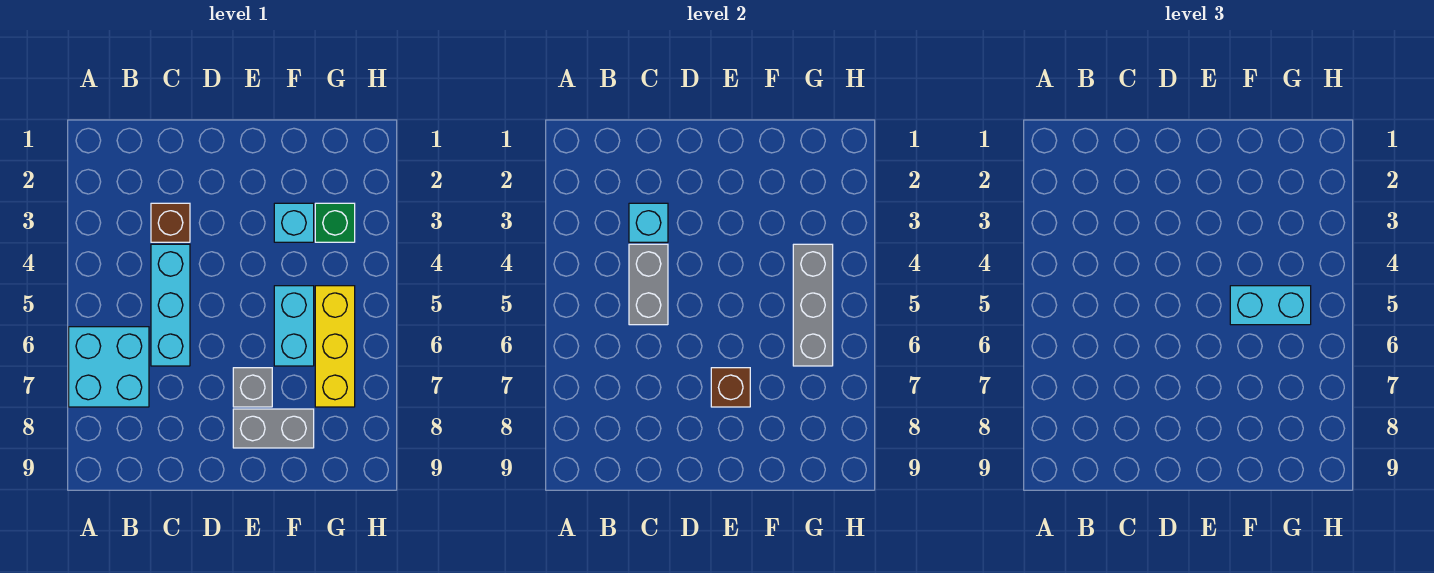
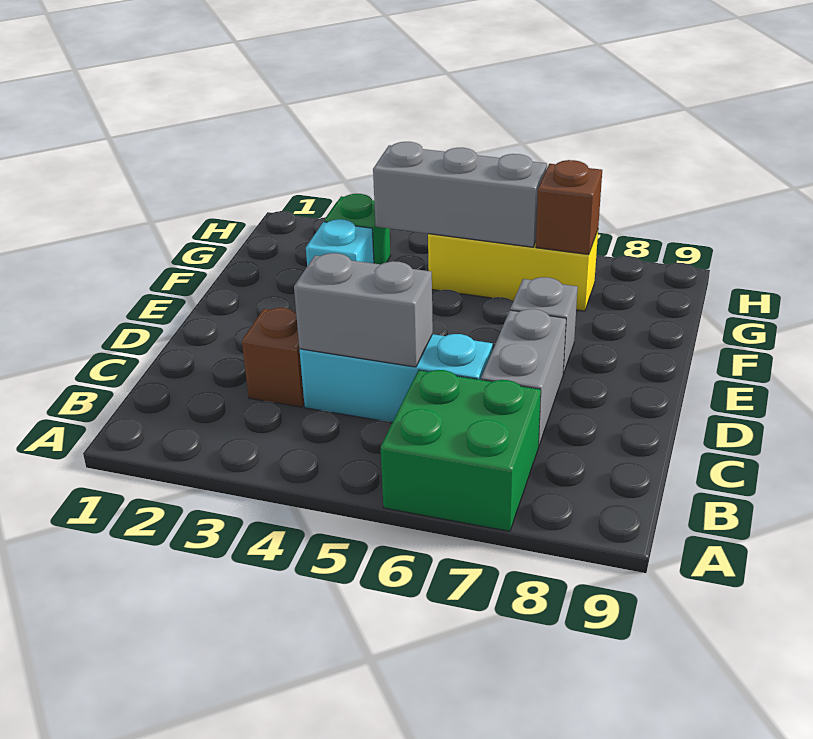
cyan 2x2 brick [69,327,149,407] -> green 2x2 brick [381,370,541,531]
cyan 1x1 brick [629,203,668,242] -> none
brown 1x1 brick [711,368,750,407] -> brown 1x1 brick moved to [536,160,602,255]
grey 1x2 brick [233,409,314,448] -> grey 1x2 brick moved to [481,309,566,447]
cyan 1x2 brick [274,286,314,366] -> none
cyan 1x2 brick [1230,286,1311,325] -> none

